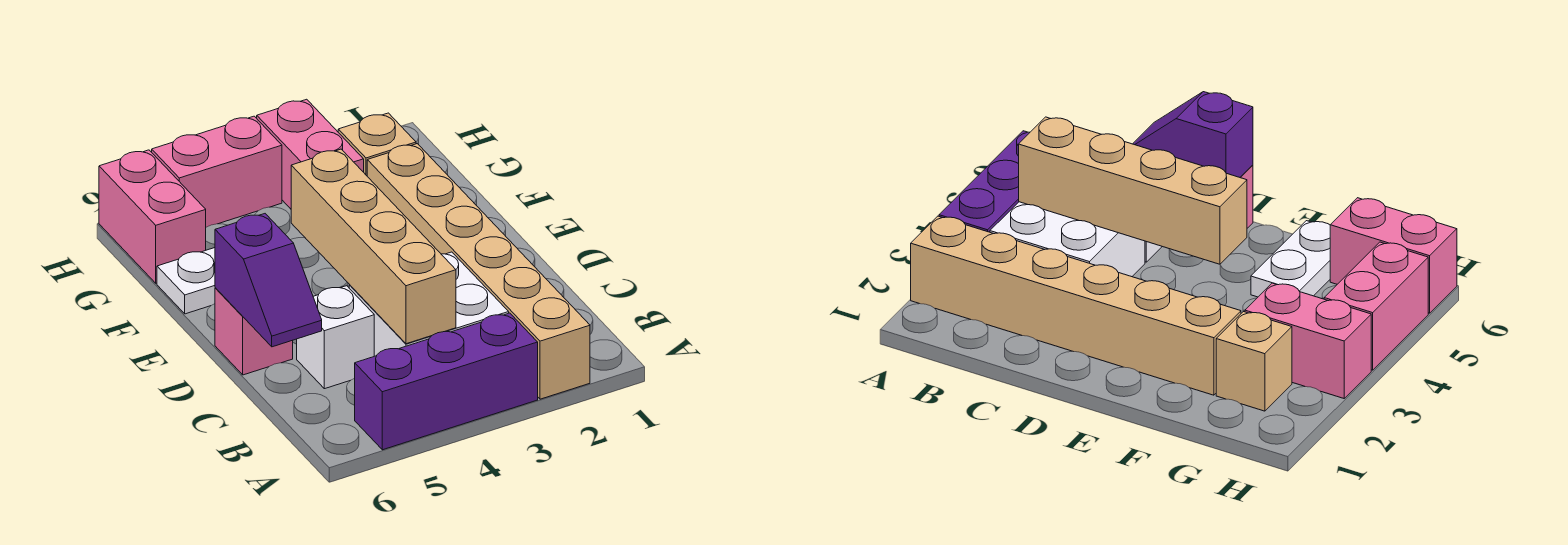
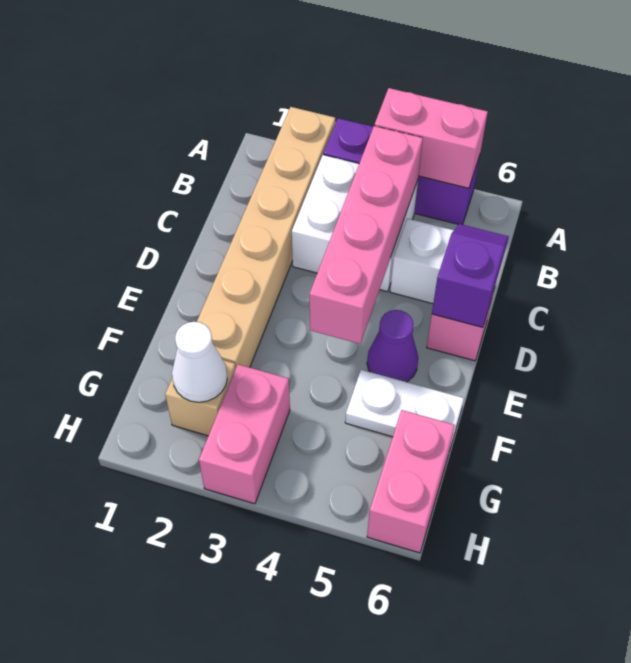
tan 1x4 brick [291,149,456,344] -> pink 1x4 brick [309,126,423,344]
none -> purple 1x1 cone [367,310,418,382]
none -> white 1x1 cone [172,322,227,402]
pink 1x2 brick [152,116,282,227] -> pink 1x2 brick moved to [375,88,488,188]

